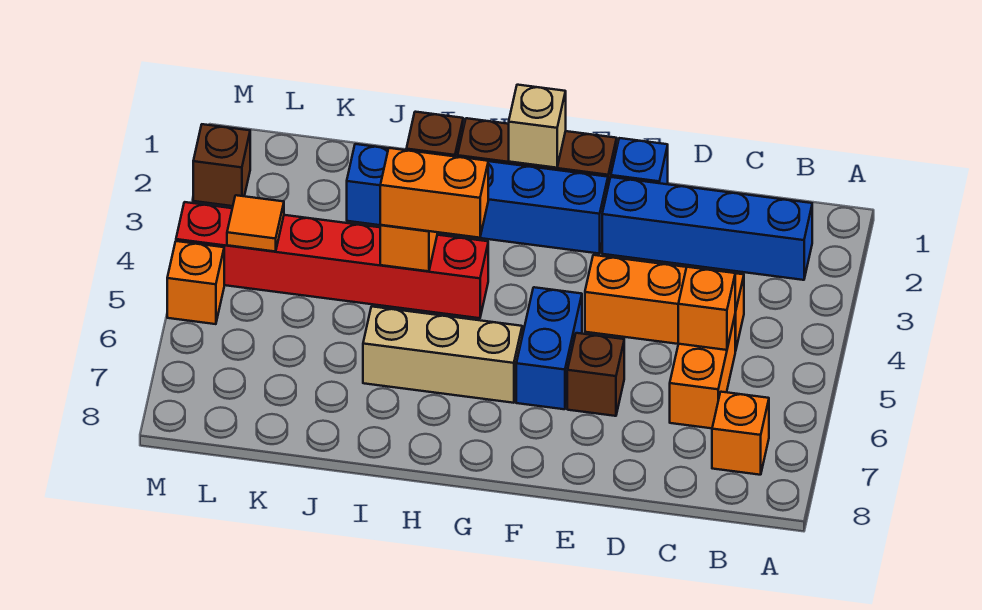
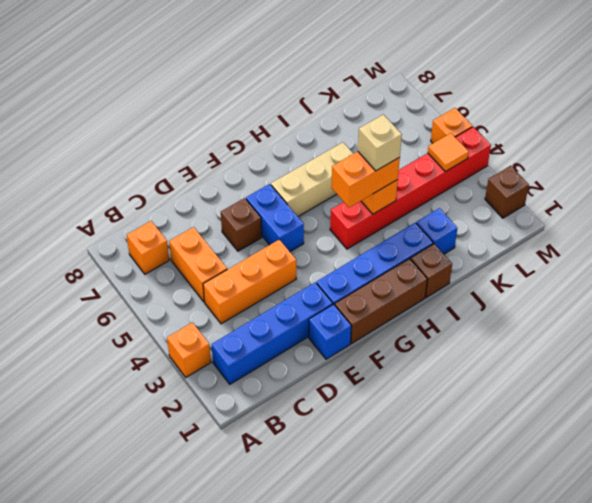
orange 1x1 brick [678,267,735,350] -> orange 1x1 brick moved to [167,322,211,377]
tan 1x1 brick [509,85,566,168] -> tan 1x1 brick moved to [358,115,402,171]

